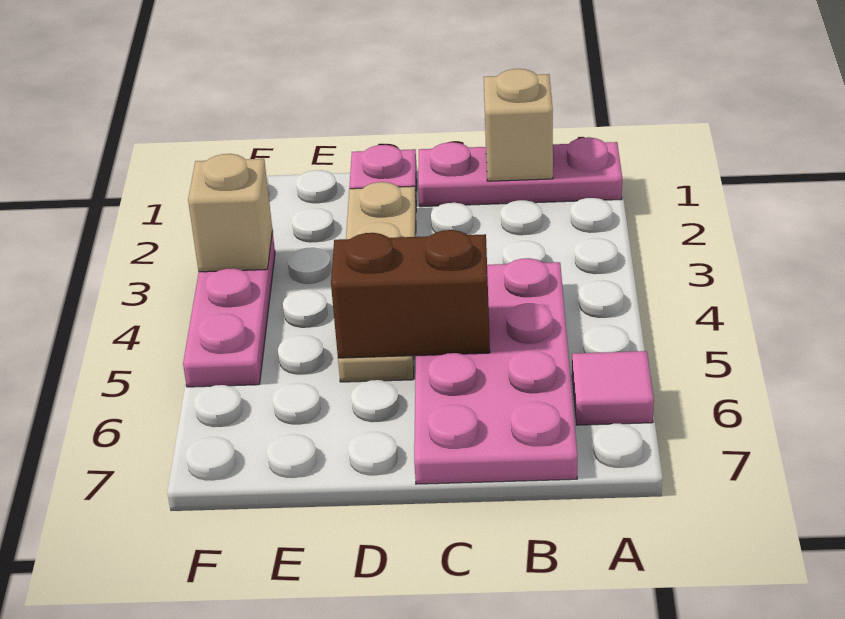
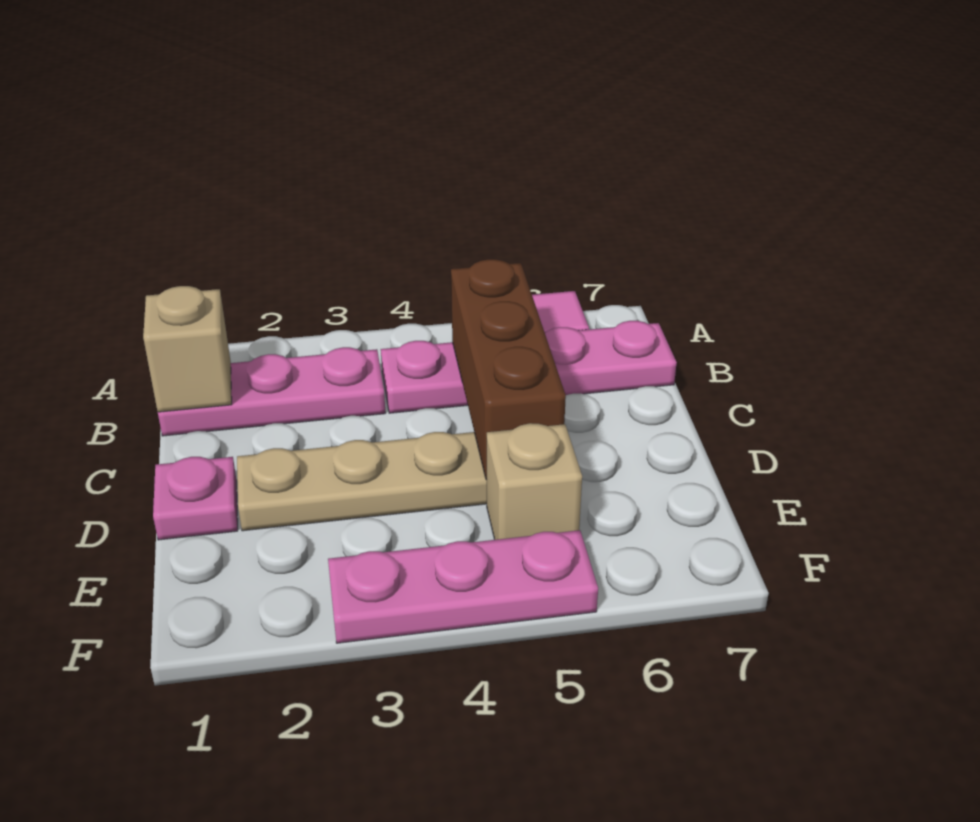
pink 1x3 plate [418,137,622,207] -> pink 1x3 plate turned to [158,347,385,436]
pink 2x4 plate [414,258,577,484] -> pink 1x4 plate [381,321,677,413]
brown 1x2 brick [331,230,490,358] -> brown 1x3 brick [451,259,566,480]
tan 1x1 brick [188,154,272,272] -> tan 1x1 brick moved to [487,423,582,540]

